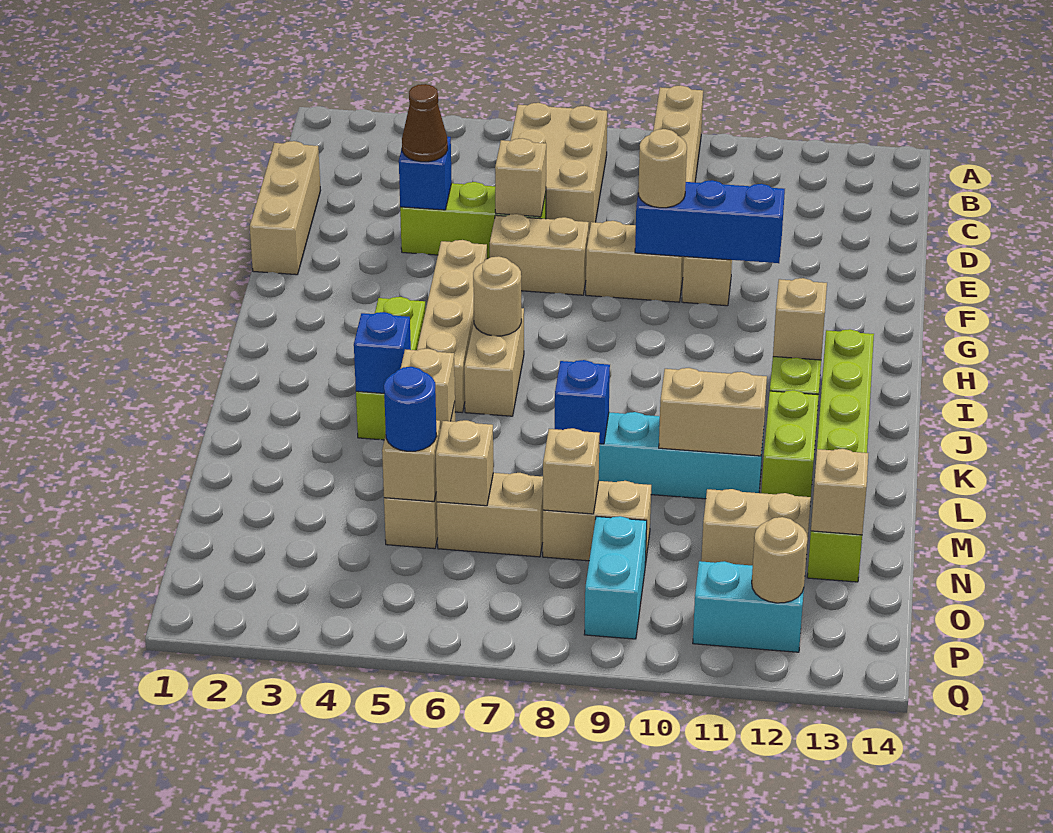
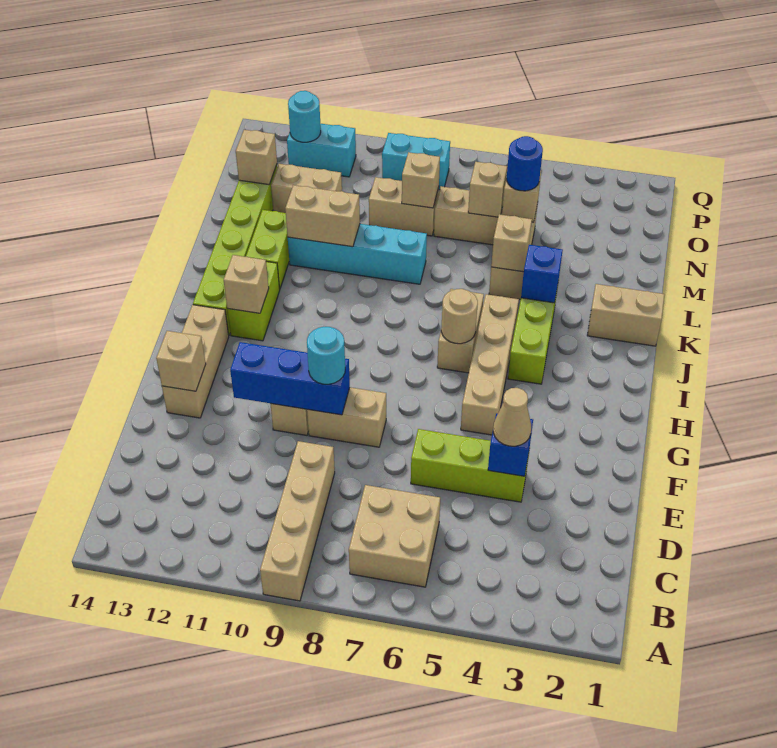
tan 2x3 brick [510,103,607,232] -> tan 2x2 brick [349,485,440,587]
tan 1x3 brick [250,141,321,275] -> tan 1x3 brick moved to [162,305,229,418]
brown 1x1 cone [402,84,448,162] -> tan 1x1 cone [493,388,531,446]
tan 1x1 brick [495,138,546,217] -> tan 1x1 brick moved to [156,331,206,391]
tan 1x2 brick [490,214,589,295] -> tan 1x2 brick moved to [587,284,665,346]
tan 1x1 round brick [638,129,687,208] -> cyan 1x1 round brick [307,327,345,384]
blue 1x1 brick [555,360,610,444] -> none
cyan 1x2 brick [584,516,647,639] -> cyan 1x2 brick turned to [382,133,450,190]
tan 1x1 round brick [752,517,808,603] -> cyan 1x1 round brick [288,91,321,142]

